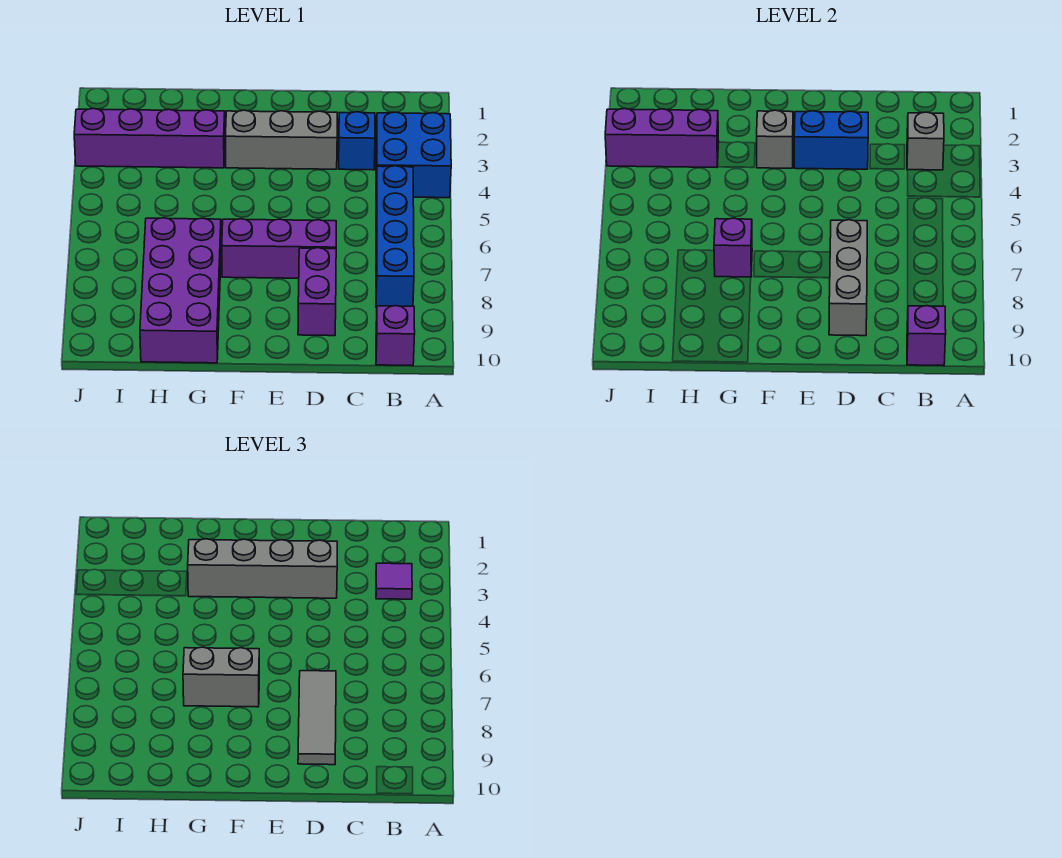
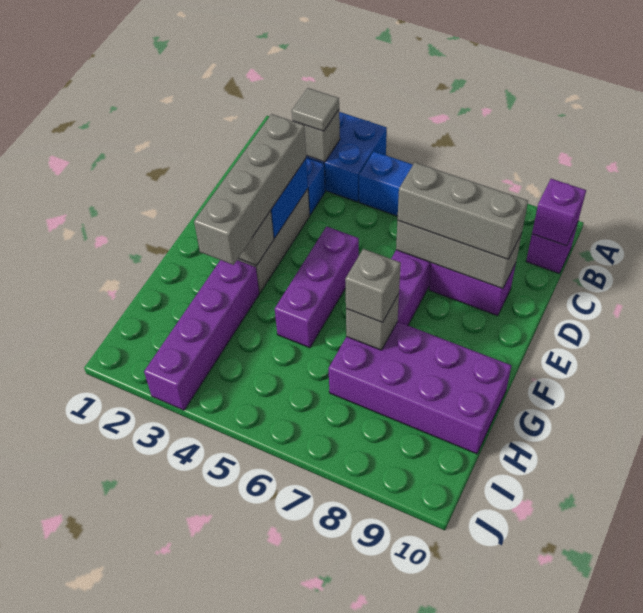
purple 1x1 tile [376,563,412,599] -> grey 1x1 tile [292,88,339,131]
grey 1x3 tile [298,671,336,765] -> grey 1x3 brick [397,163,528,259]
grey 1x2 brick [183,647,259,707] -> grey 1x1 brick [345,249,401,323]
purple 1x1 brick [714,218,752,277] -> grey 1x1 brick [346,294,399,350]
purple 1x3 brick [605,108,719,168] -> purple 1x3 brick moved to [275,227,359,348]

